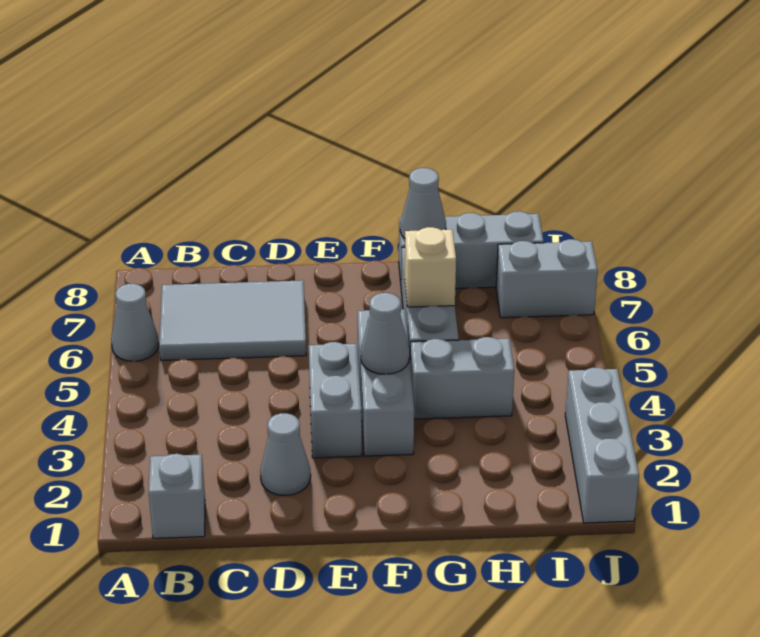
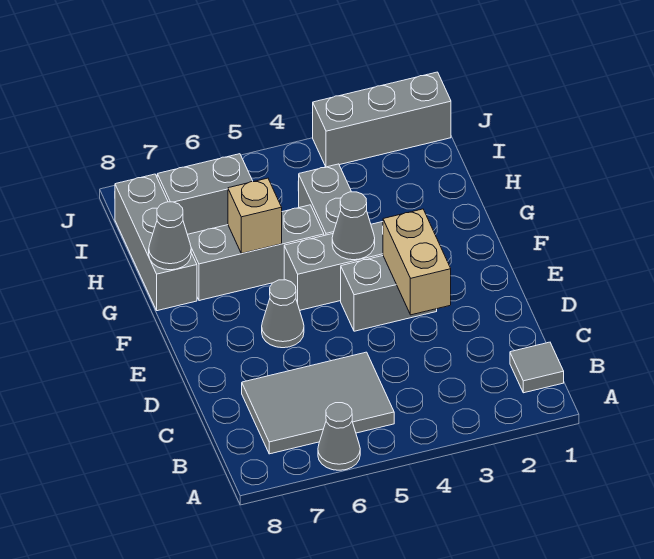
grey 1x1 brick [149,454,205,538] -> grey 1x1 tile [510,342,564,393]
grey 2x3 tile [159,280,306,360] -> grey 2x3 tile turned to [242,352,394,454]
grey 1x1 cone [260,413,311,496] -> grey 1x1 cone moved to [262,280,304,348]
none -> tan 1x2 brick [383,209,451,315]
grey 1x2 brick [496,239,598,318] -> grey 1x2 brick turned to [157,154,253,234]

